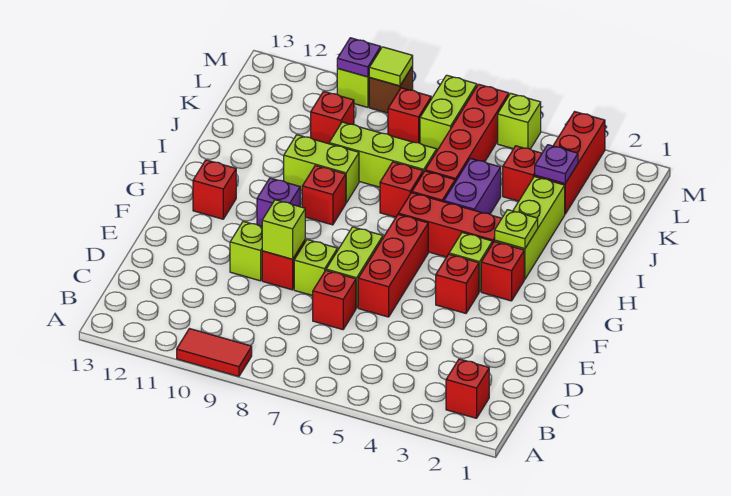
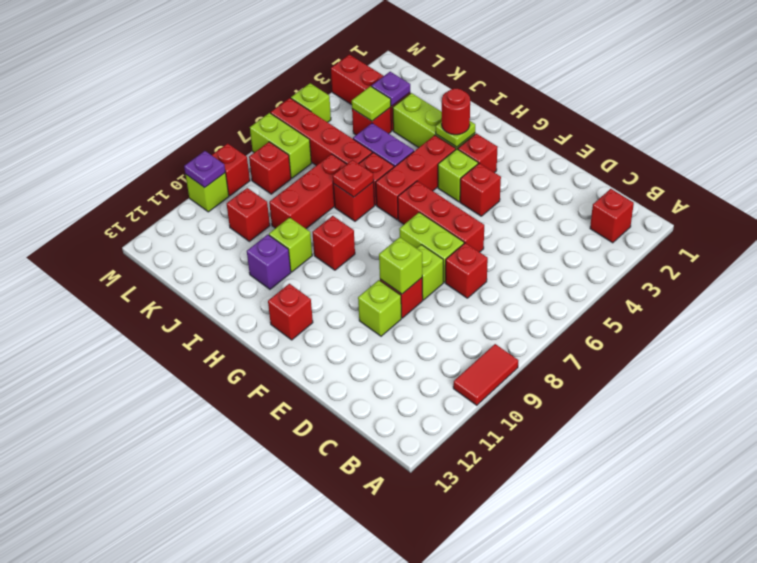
purple 1x1 brick [257,178,300,227] -> purple 1x1 brick moved to [247,235,291,289]
none -> red 1x1 round brick [442,89,470,135]
none -> red 1x1 plate [333,160,374,197]
lime 1x2 brick [284,135,359,203] -> lime 1x1 brick [269,217,312,272]
lime 1x3 brick [329,122,437,187] -> red 1x3 brick [269,154,346,229]
brown 1x1 brick [369,66,413,113] -> red 1x1 brick [212,143,250,196]
lime 1x1 tile [369,47,413,86] -> lime 1x1 tile moved to [352,86,391,121]

